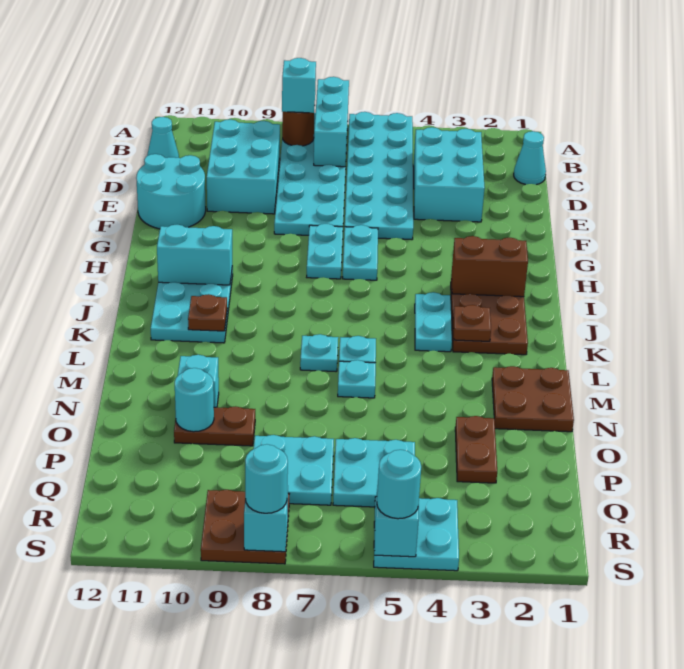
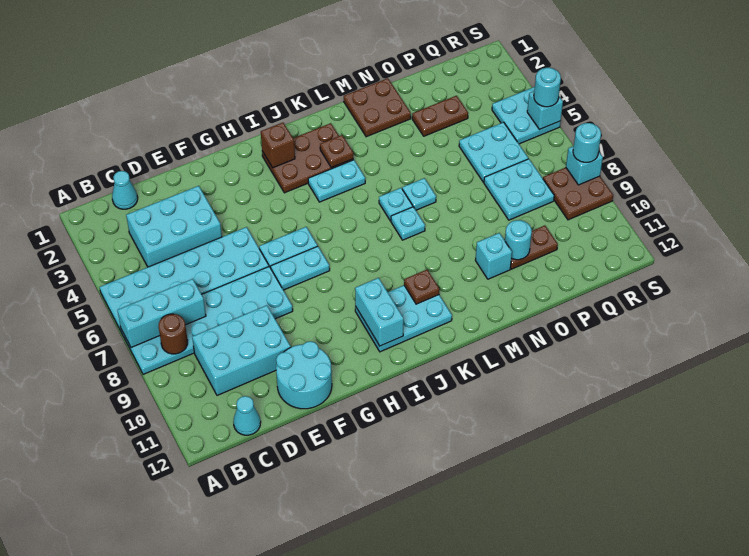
cyan 1x1 brick [282,58,316,113] -> none
brown 1x2 brick [452,236,528,297] -> brown 1x1 brick [261,123,295,168]
brown 1x2 plate [174,406,255,446] -> brown 1x2 plate turned to [510,226,558,269]

